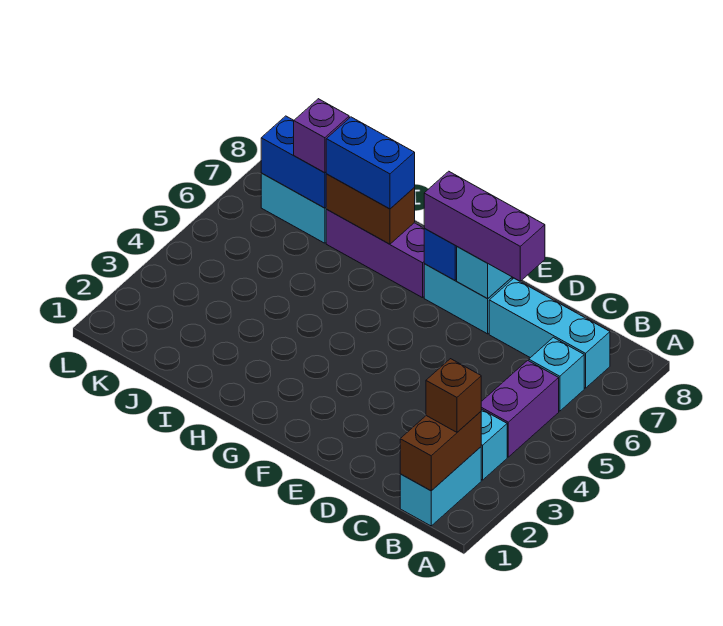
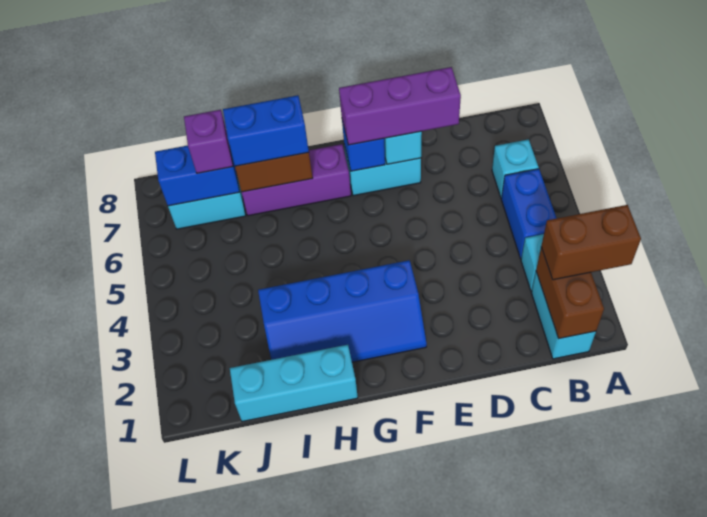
brown 1x1 brick [426,359,481,432] -> brown 1x2 brick [541,205,641,280]
purple 1x2 brick [481,360,559,457] -> blue 1x2 brick [501,169,556,259]
cyan 1x3 brick [489,278,610,388] -> cyan 1x3 brick moved to [230,345,358,422]
none -> blue 2x4 slope [258,260,427,362]

